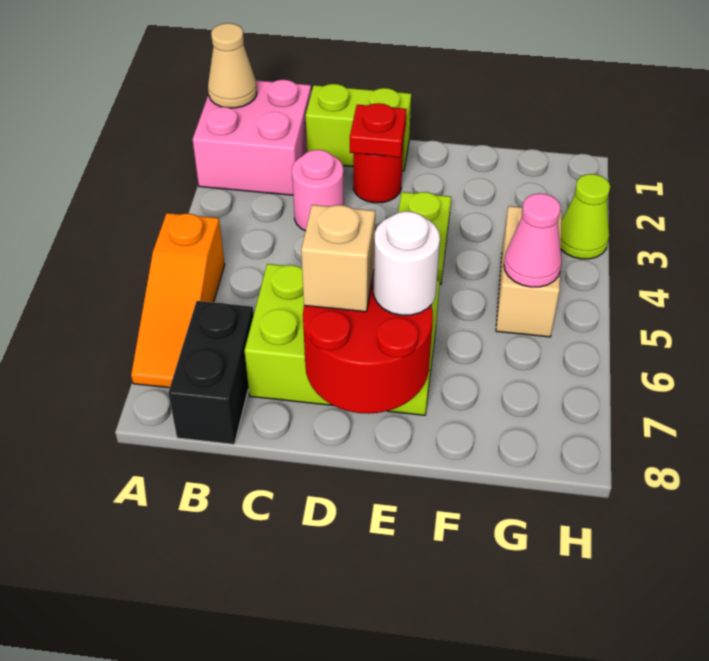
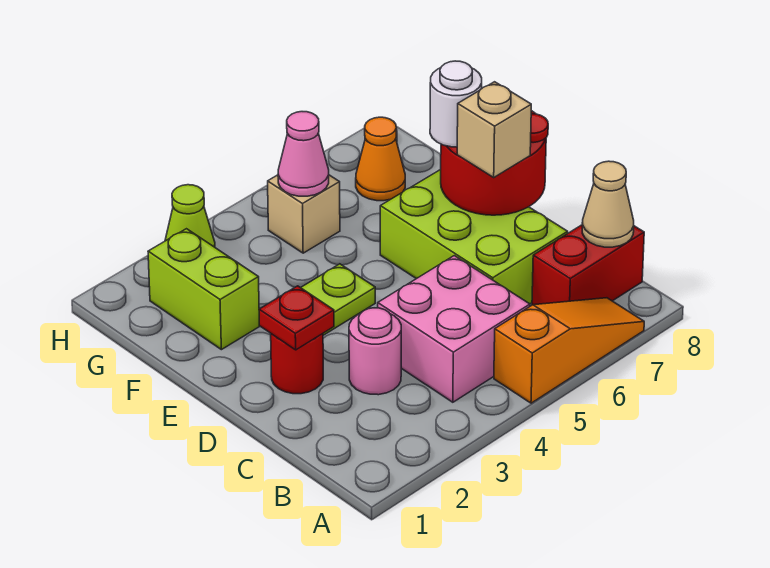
pink 2x2 brick [193,80,311,195] -> pink 2x2 brick moved to [378,256,530,402]
tan 1x1 cone [208,23,257,108] -> tan 1x1 cone moved to [582,161,634,247]
black 1x2 brick [168,301,254,444] -> red 1x2 brick [532,225,644,305]
lime 1x2 brick [306,84,411,171] -> lime 1x2 brick moved to [148,229,260,350]
tan 1x2 brick [496,206,562,337] -> tan 1x1 brick [268,175,340,253]
none -> orange 1x1 cone [356,117,405,201]

